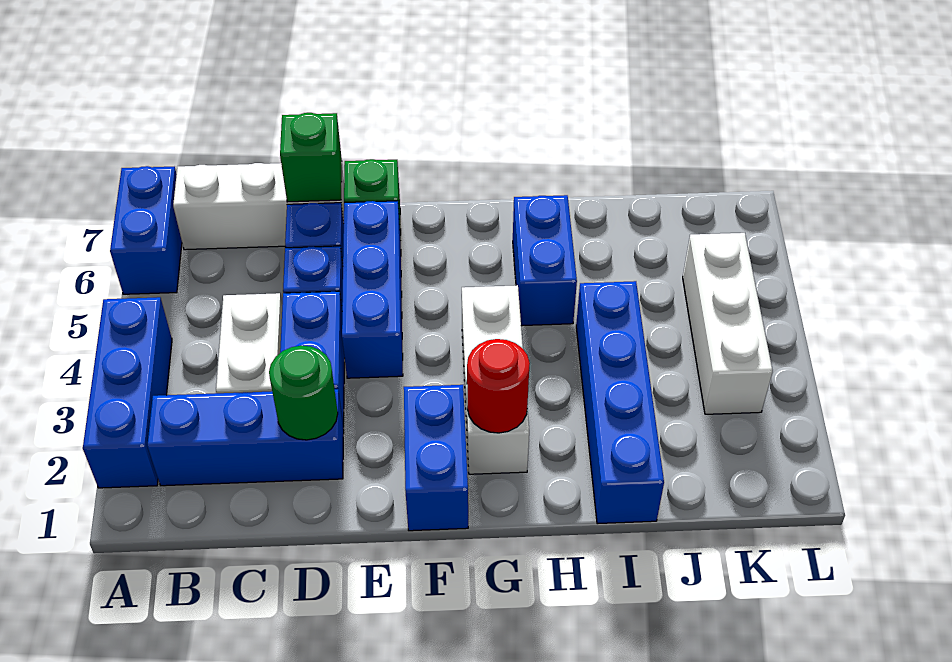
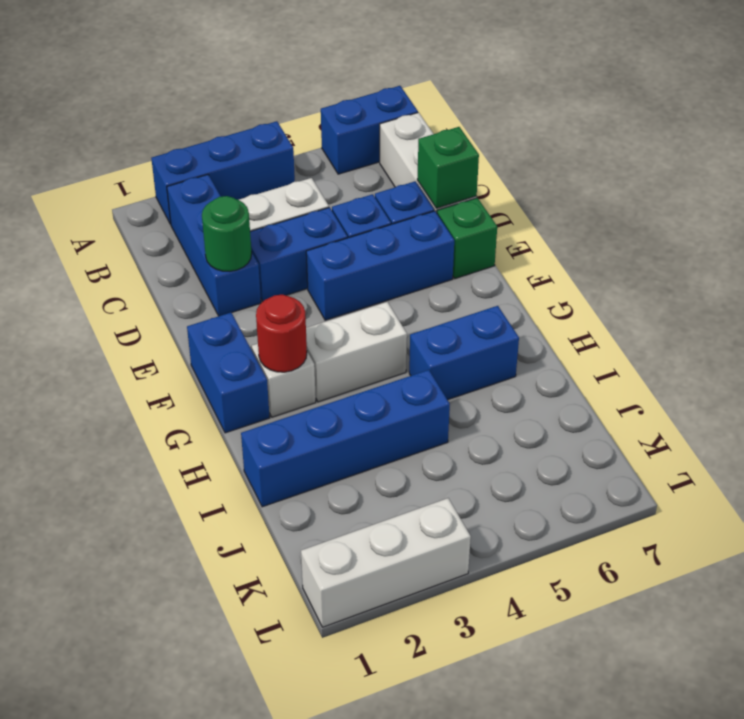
blue 1x2 brick [404,385,468,531] -> blue 1x2 brick turned to [187,313,270,433]
white 1x3 brick [683,233,773,414] -> white 1x3 brick moved to [301,498,471,627]

